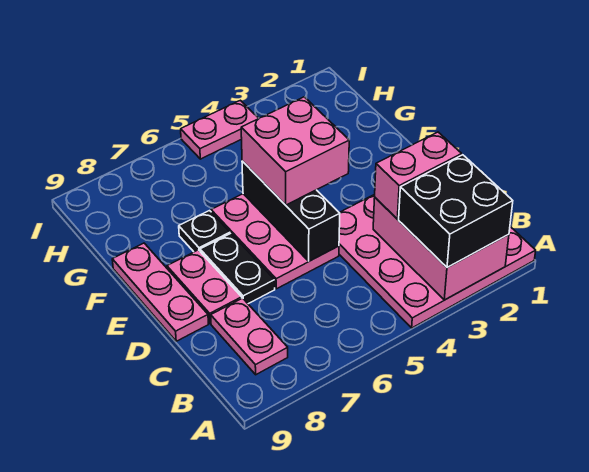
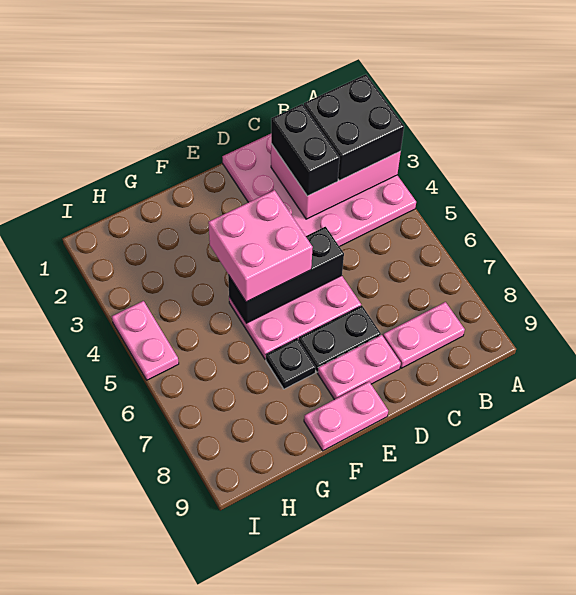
pink 1x2 brick [375,132,462,219] -> black 1x2 brick [271,104,340,196]
pink 1x3 plate [112,243,208,341] -> pink 1x2 plate [304,382,388,451]

